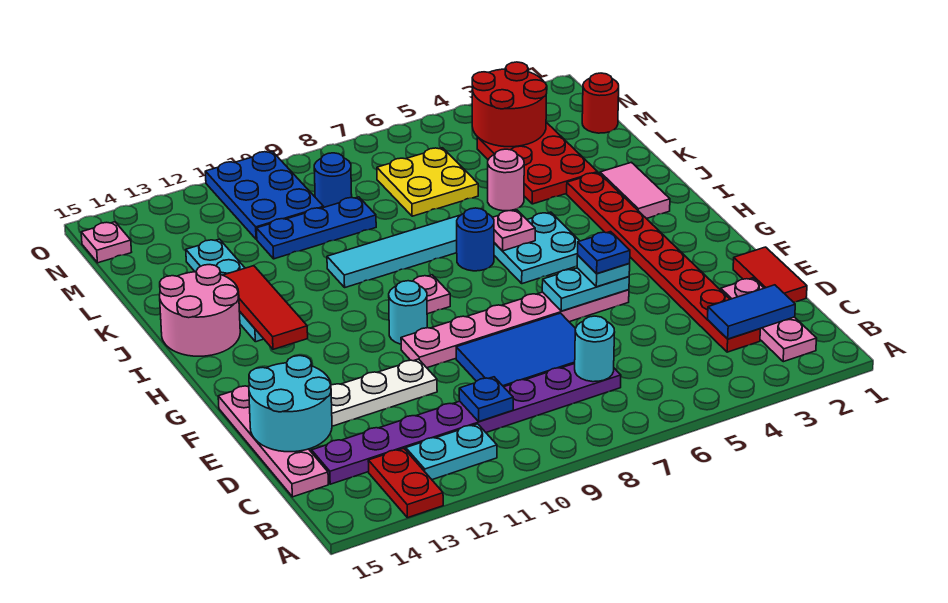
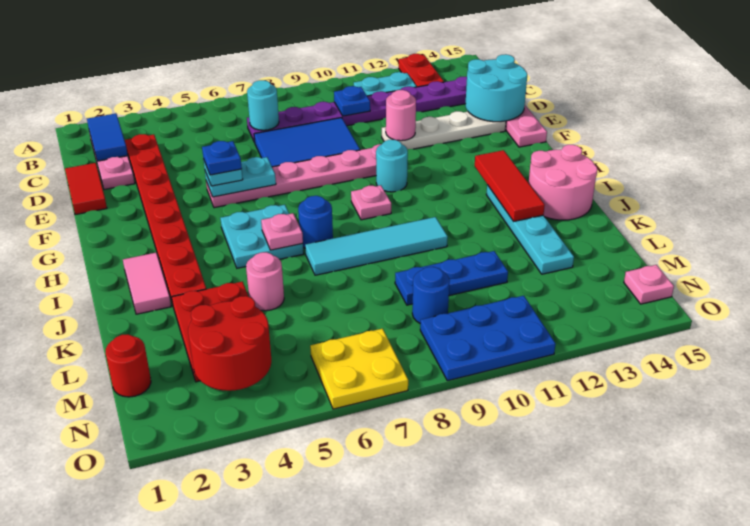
blue 1x2 tile [708,285,795,339] -> blue 1x2 tile turned to [87,113,128,161]
none -> pink 1x1 round brick [386,90,416,141]
yellow 2x2 plate [377,148,478,216] -> yellow 2x2 plate moved to [310,329,408,409]
blue 2x3 plate [205,151,324,239] -> blue 2x3 plate turned to [420,296,555,381]

